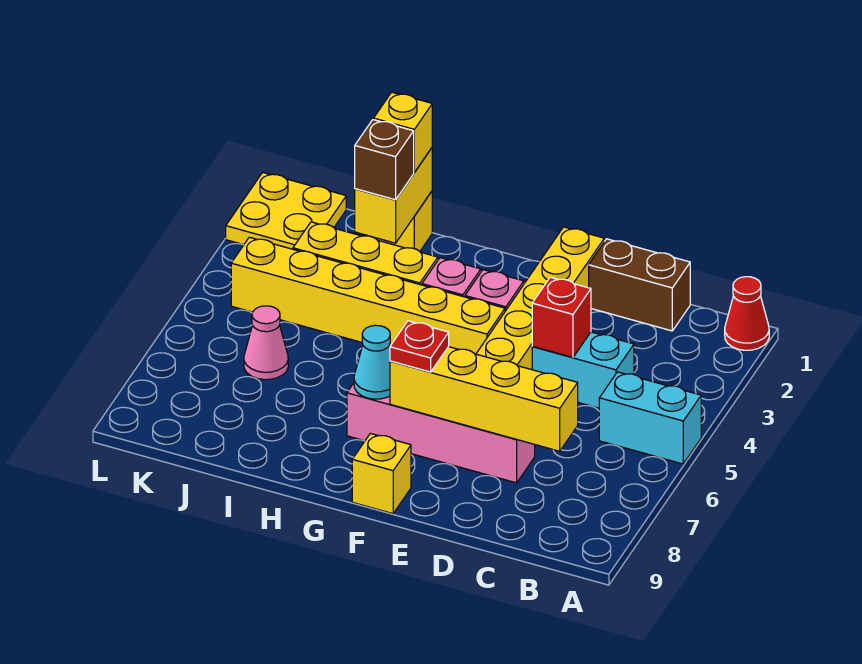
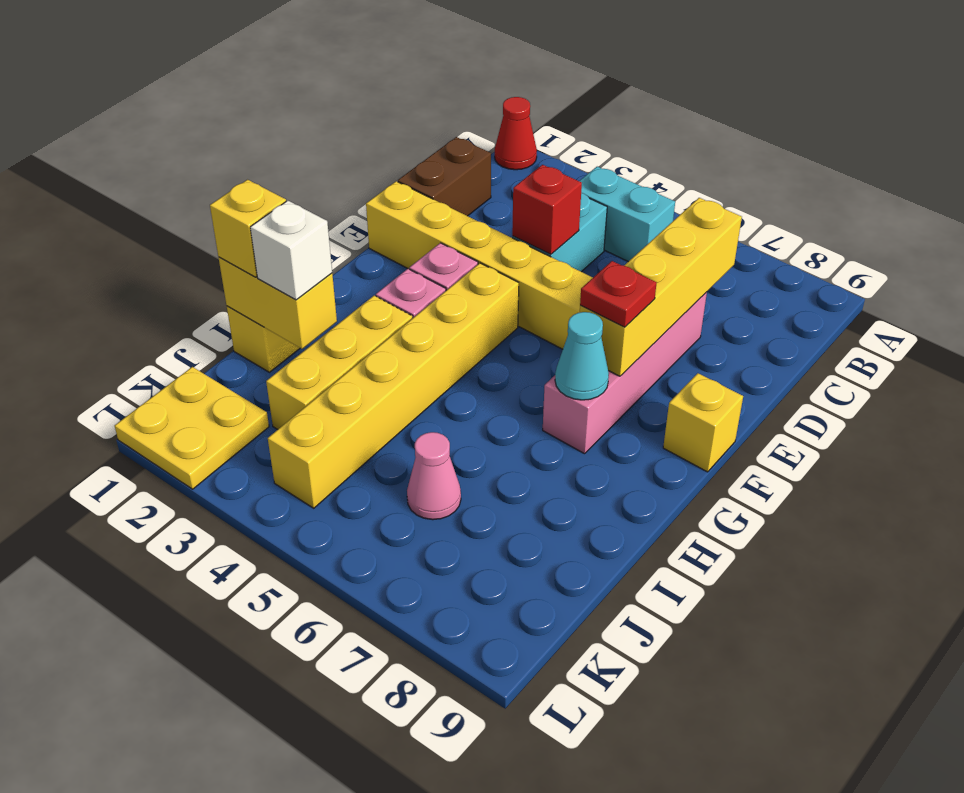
cyan 1x2 brick [599,372,701,464] -> cyan 1x2 brick turned to [580,167,675,262]
brown 1x1 brick [355,120,414,200] -> white 1x1 brick [250,201,332,300]

